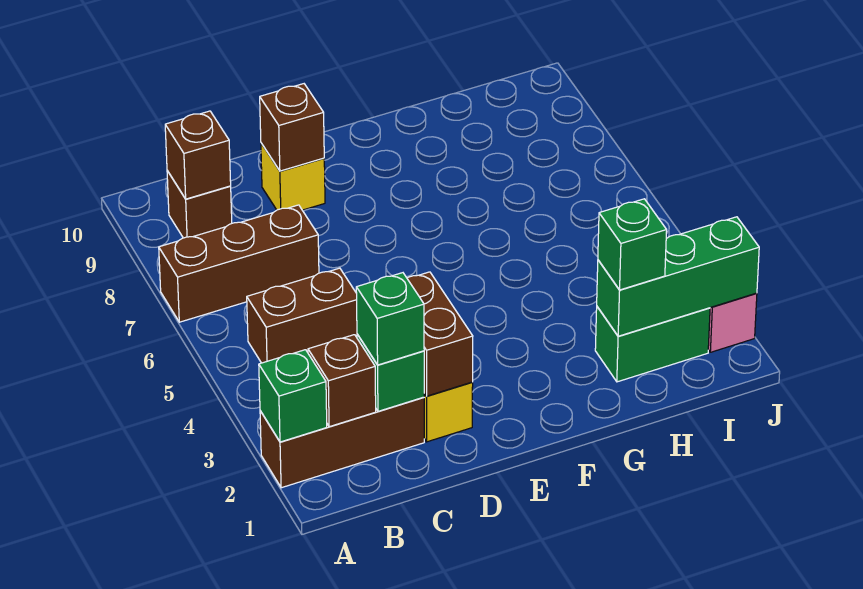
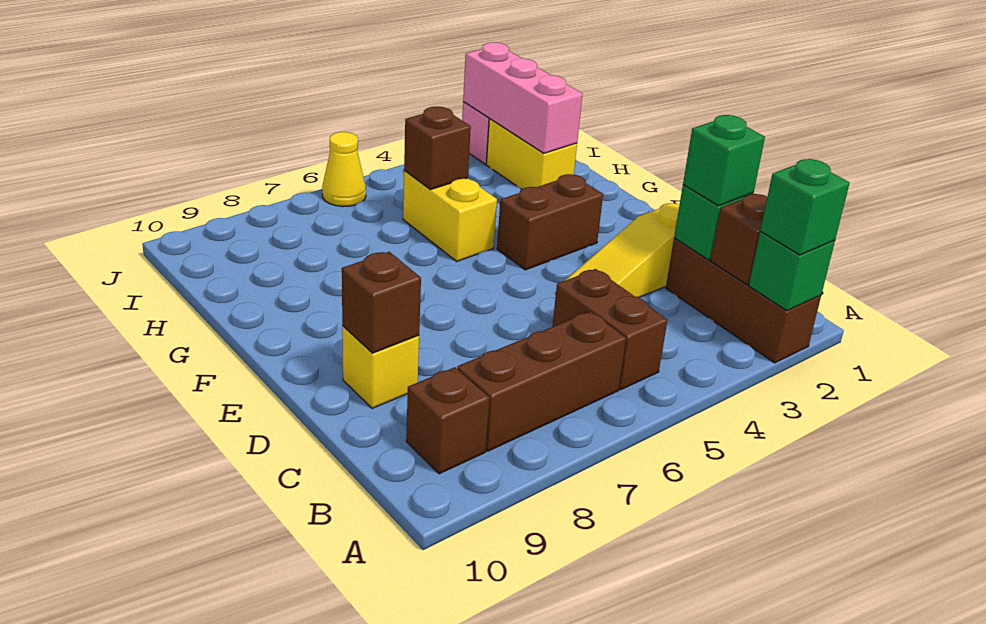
brown 1x3 brick [159,205,319,322] -> brown 1x3 brick turned to [457,311,626,451]
brown 1x1 brick [165,111,231,199] -> brown 1x1 brick moved to [404,107,471,190]
brown 1x2 brick [407,272,473,396] -> brown 1x2 brick moved to [497,174,603,270]
none -> yellow 1x2 brick [403,171,497,261]
green 1x2 brick [595,307,710,382] -> yellow 1x2 brick [486,119,577,189]
green 1x3 brick [597,217,759,336] -> pink 1x3 brick [463,42,583,153]
green 1x1 brick [598,199,667,290] -> green 1x1 brick moved to [760,159,849,255]
none -> yellow 1x1 cone [322,132,366,207]

